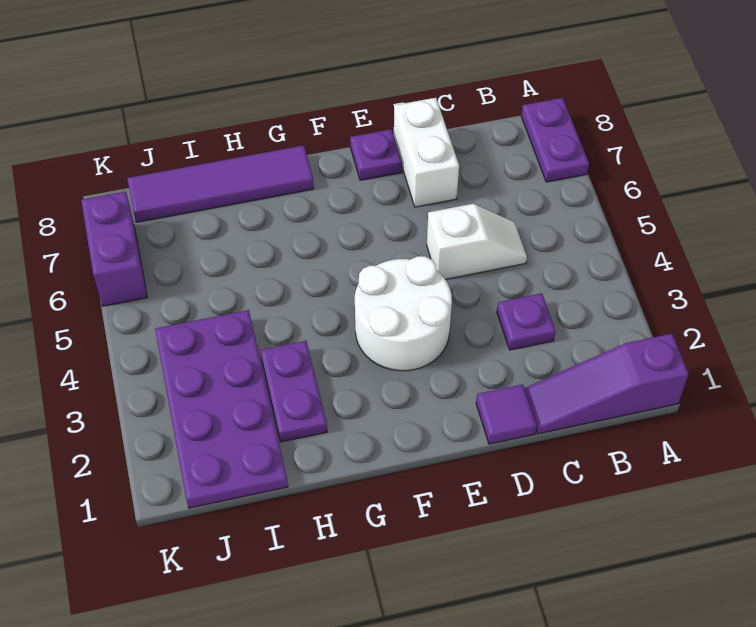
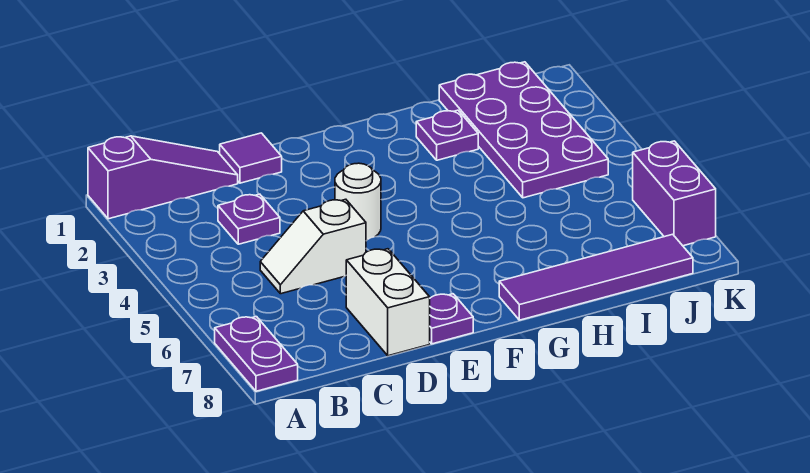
white 2x2 round brick [355,256,452,371] -> white 1x1 round brick [335,163,381,240]
purple 1x2 plate [260,341,327,442] -> purple 1x1 plate [416,110,478,160]

